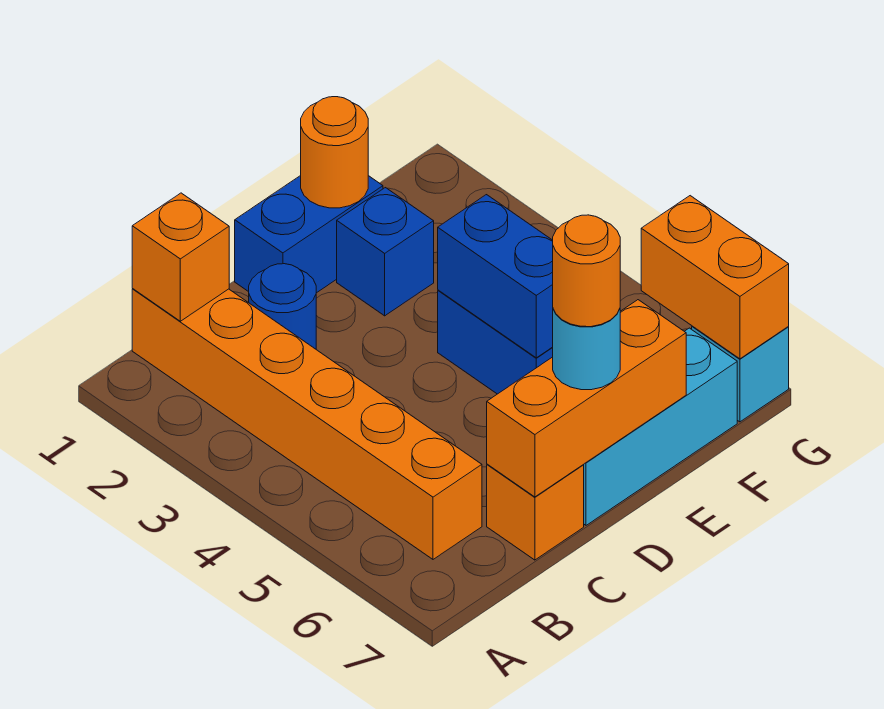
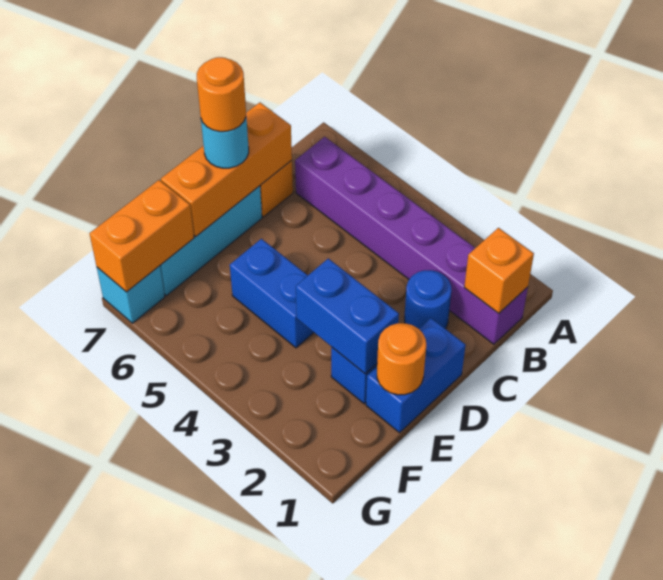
orange 1x6 brick [132,289,482,559] -> purple 1x6 brick [295,137,528,344]
blue 1x2 brick [438,195,553,358] -> blue 1x2 brick moved to [296,258,399,374]
orange 1x2 brick [641,196,789,359] -> orange 1x2 brick turned to [90,180,194,292]

